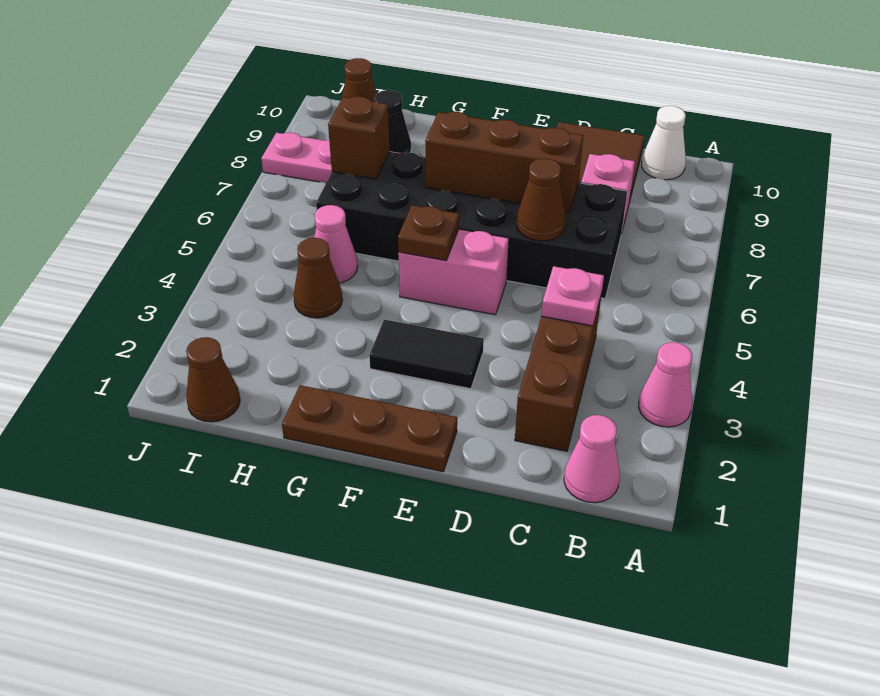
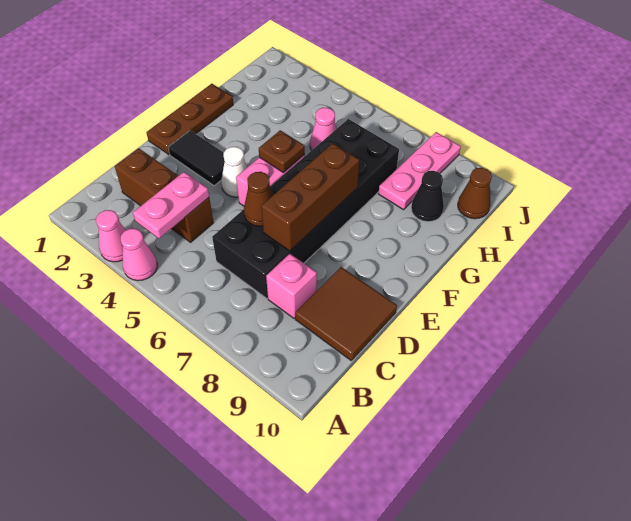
pink 1x1 cone [564,415,620,503] -> pink 1x1 cone moved to [121,229,157,281]
white 1x1 cone [642,106,686,180] -> white 1x1 cone moved to [221,147,247,197]
pink 1x1 plate [541,266,604,326] -> pink 1x2 plate [133,172,209,239]
black 1x2 tile [369,320,484,389] -> black 1x2 tile turned to [168,131,224,186]
brown 1x1 cone [293,238,343,318] -> none
brown 1x1 brick [328,96,390,179] -> none
brown 1x1 cone [186,337,240,422] -> none

